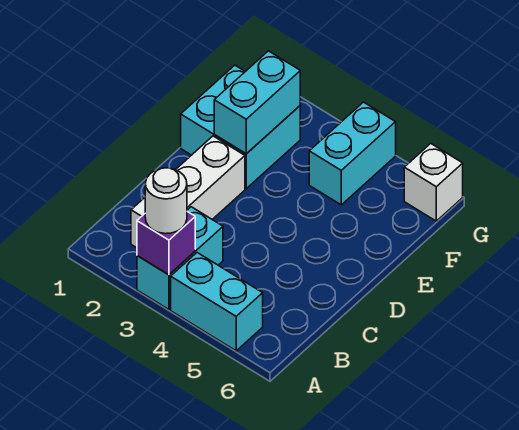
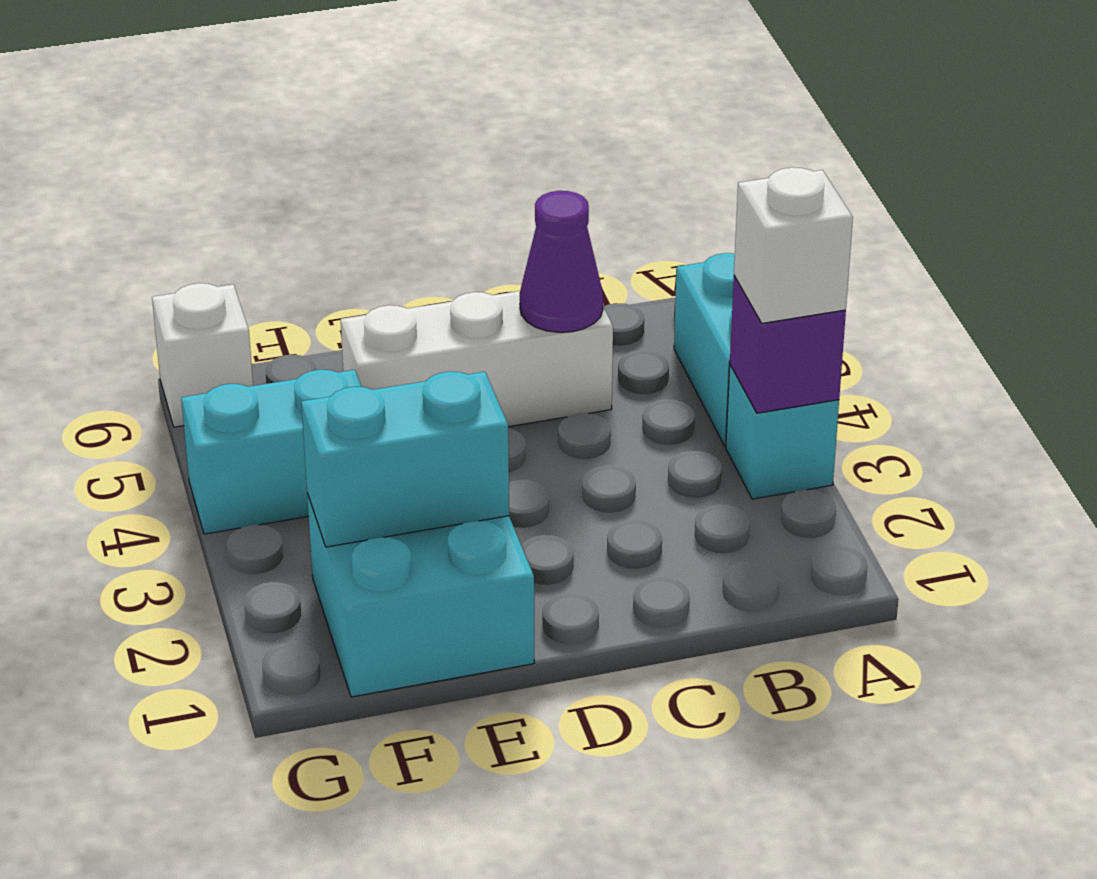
cyan 1x2 brick [137,207,223,309] -> cyan 1x1 brick [726,365,839,499]
white 1x1 round brick [145,168,187,234] -> white 1x1 brick [734,167,853,323]
white 1x3 brick [131,136,245,248] -> white 1x3 brick moved to [341,291,613,427]
none -> purple 1x1 cone [520,191,603,332]

